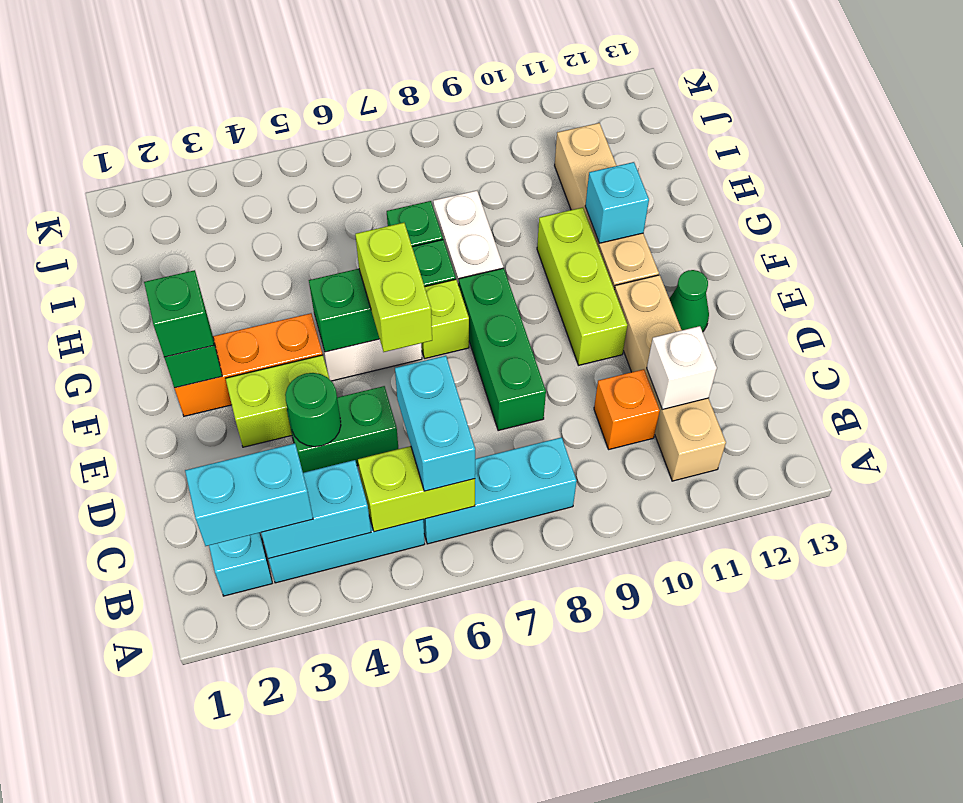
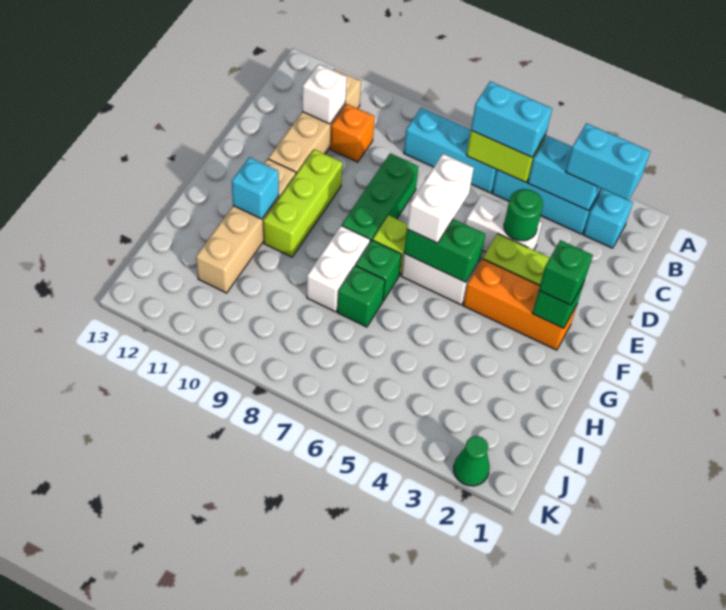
cyan 1x2 brick [395,356,475,491] -> cyan 1x2 brick turned to [471,81,552,157]
green 1x2 brick [287,386,398,473] -> white 1x2 brick [466,195,542,252]
lime 1x2 brick [355,223,432,352] -> white 1x2 brick [407,154,474,243]
green 1x1 cone [669,270,709,332] -> green 1x1 cone moved to [454,436,490,486]

